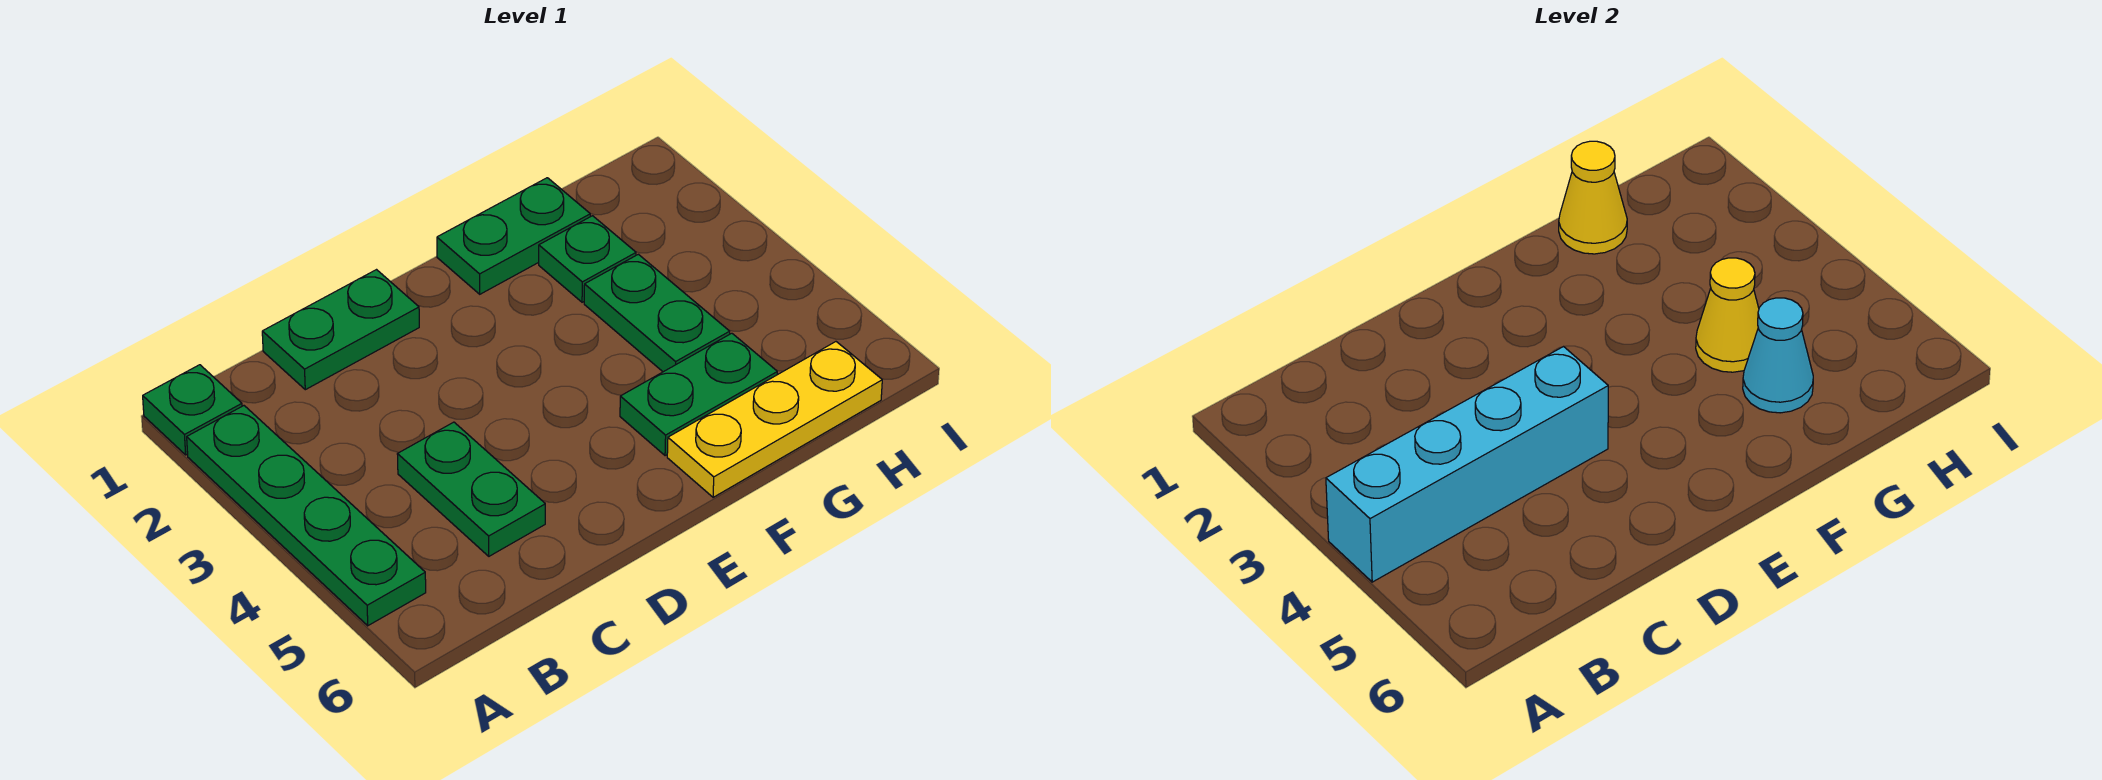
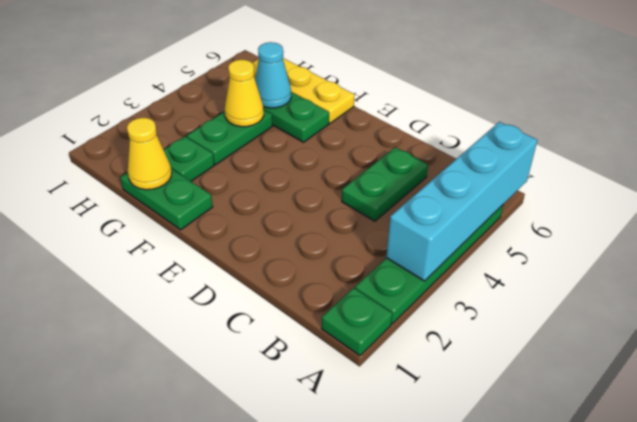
cyan 1x4 brick [1326,347,1608,582] -> cyan 1x4 brick turned to [386,122,537,281]
green 1x2 plate [262,270,419,390] -> none

